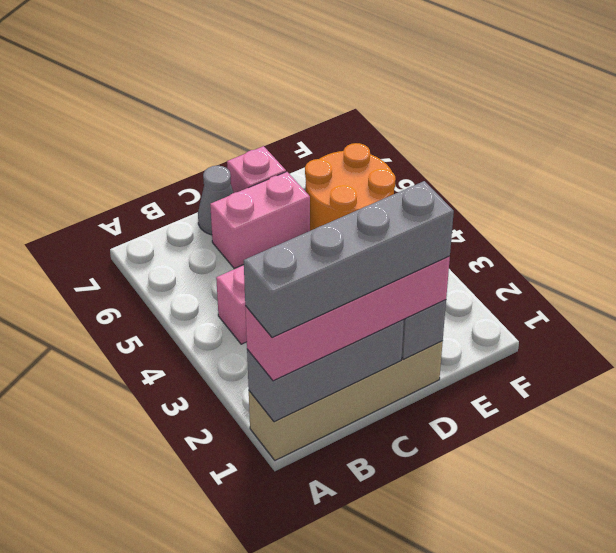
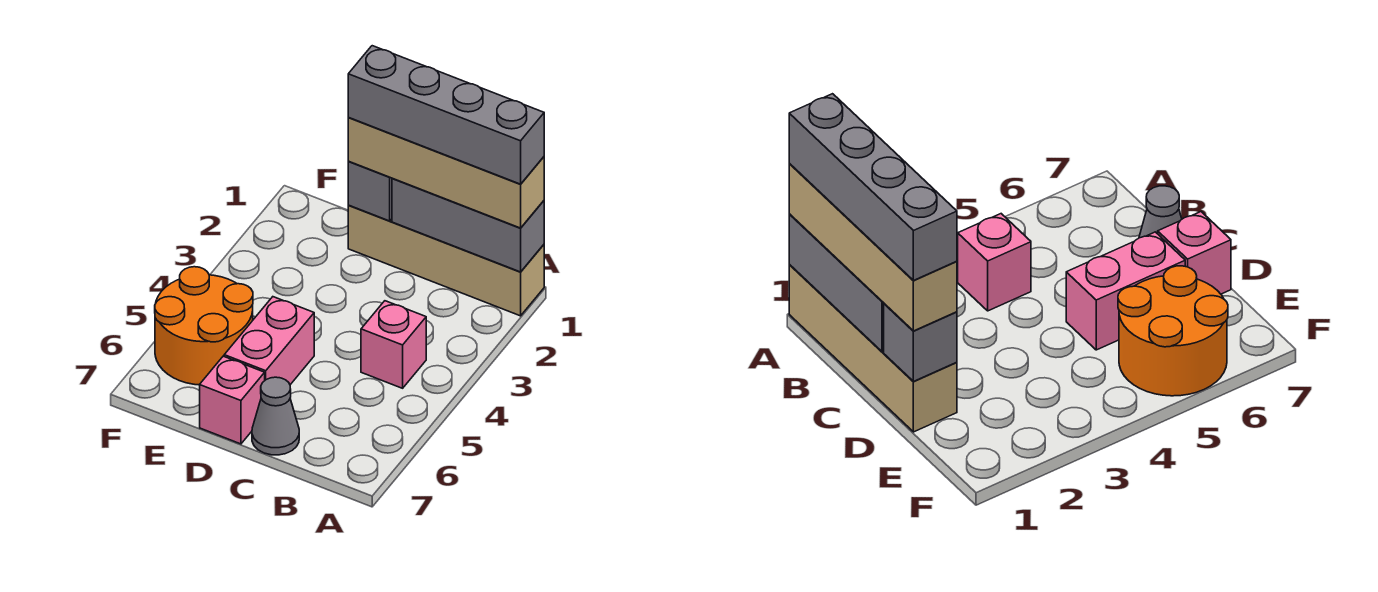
pink 1x4 brick [245,256,450,381] -> tan 1x4 brick [348,117,544,228]
pink 1x2 brick [210,172,310,268] -> pink 1x2 brick turned to [224,297,314,385]

